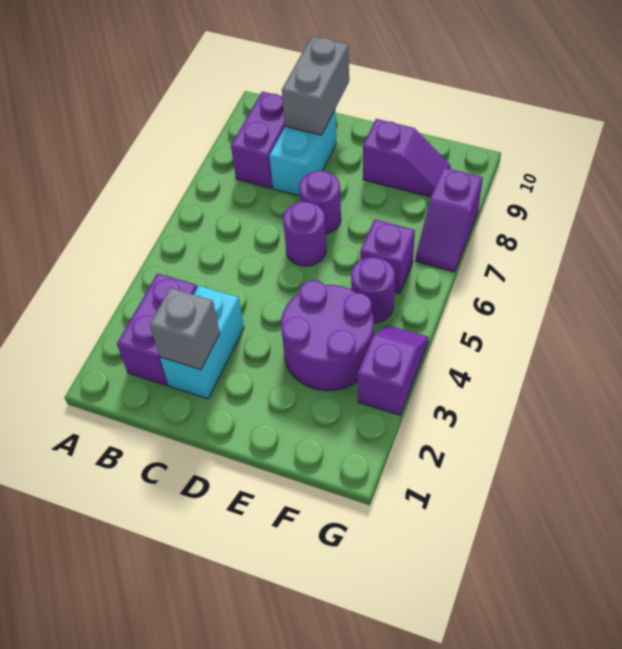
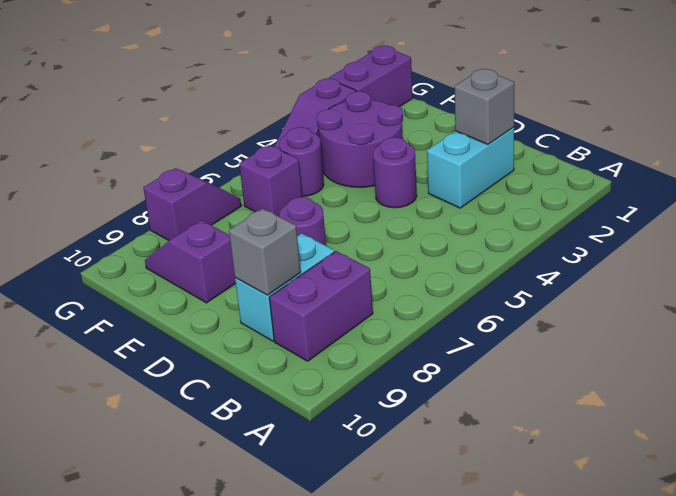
purple 1x2 brick [117,273,197,385] -> purple 1x2 brick moved to [329,46,413,107]
grey 1x2 brick [282,36,349,135] -> grey 1x1 brick [229,208,301,295]
purple 1x1 round brick [283,202,326,266] -> purple 1x1 round brick moved to [373,137,417,208]

